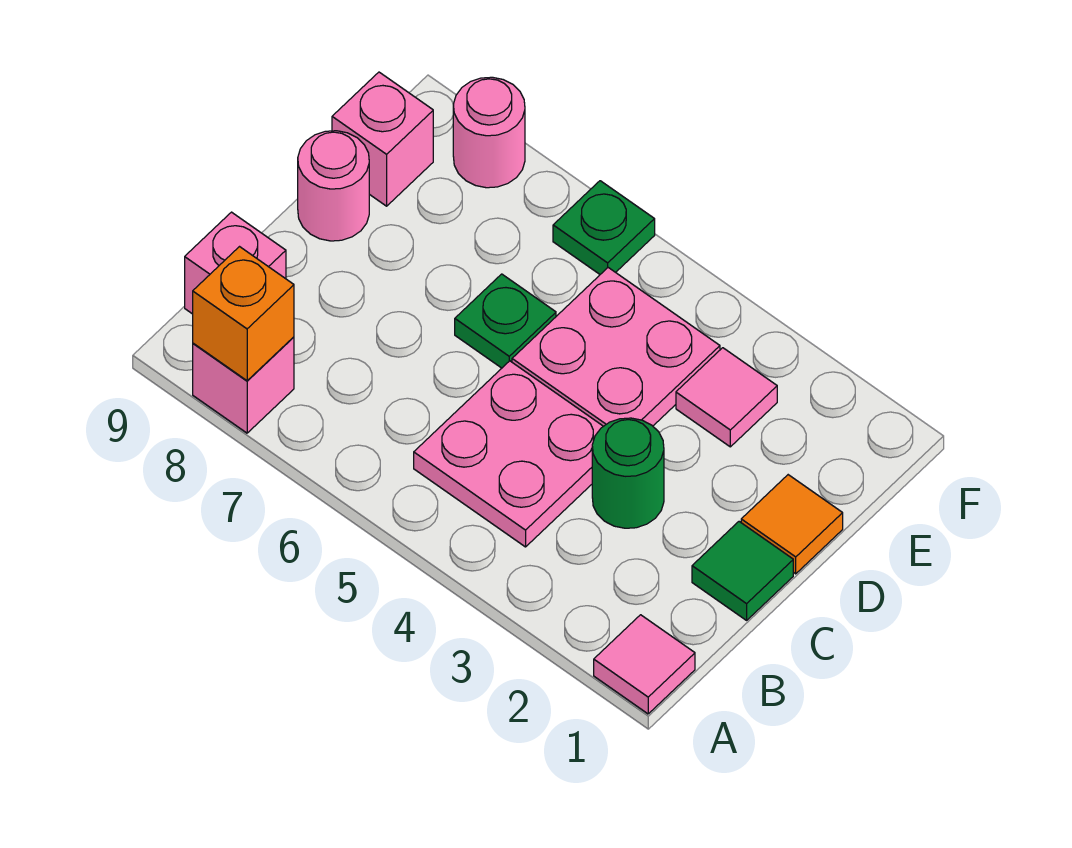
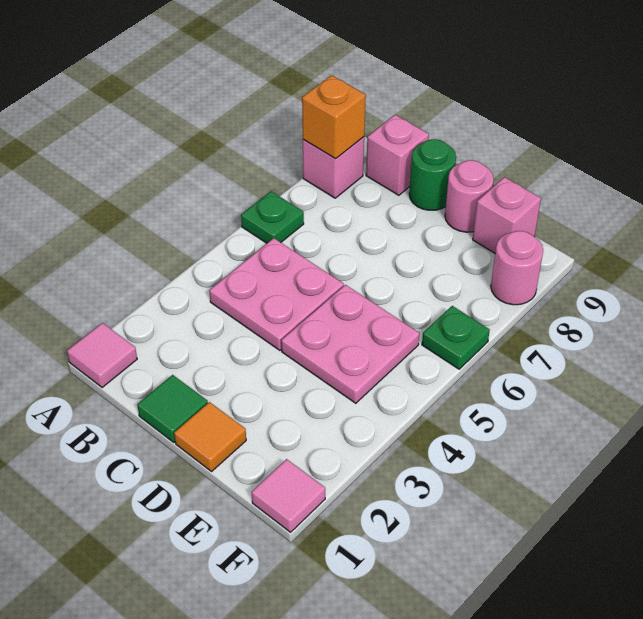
green 1x1 round brick [592,418,664,528] -> green 1x1 round brick moved to [409,139,456,210]
green 1x1 plate [455,274,556,368] -> green 1x1 plate moved to [241,191,304,243]
pink 1x1 tile [676,348,777,447] -> pink 1x1 tile moved to [252,459,325,532]

